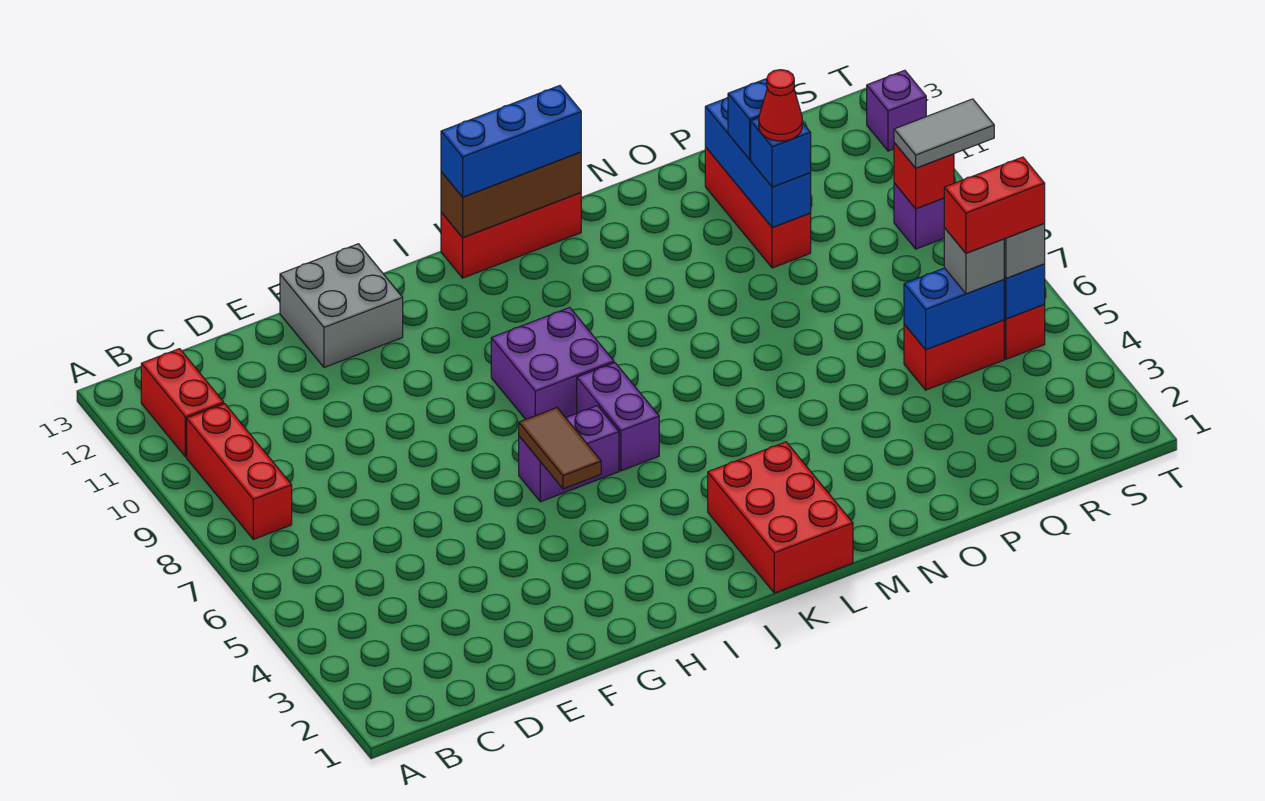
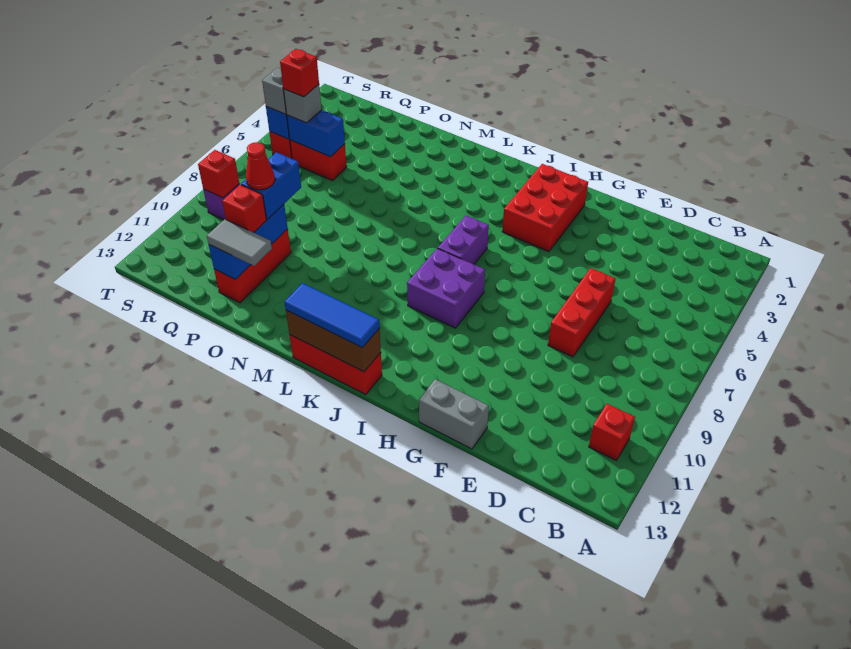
red 1x3 brick [187,404,292,539] -> red 1x3 brick moved to [548,268,615,357]
red 1x2 brick [141,349,224,457] -> red 1x1 brick [589,404,635,460]
grey 2x2 brick [280,244,403,367] -> grey 1x2 brick [419,379,489,449]
brown 1x2 tile [519,408,601,489] -> none
purple 1x2 brick [519,406,619,502] -> none
blue 1x3 brick [441,86,581,197] -> blue 1x3 tile [284,283,380,348]
red 2x3 brick [708,442,853,593] -> red 2x3 brick moved to [502,164,588,252]
blue 1x1 brick [751,118,811,187] -> blue 1x2 brick [241,152,301,220]
blue 1x1 brick [728,79,767,160] -> red 1x1 brick [222,185,267,232]
red 1x2 brick [944,157,1045,253] -> red 1x1 brick [280,49,319,97]
grey 1x2 tile [894,99,994,168] -> grey 1x2 tile moved to [207,219,272,266]
purple 1x1 brick [867,70,926,151] -> none

